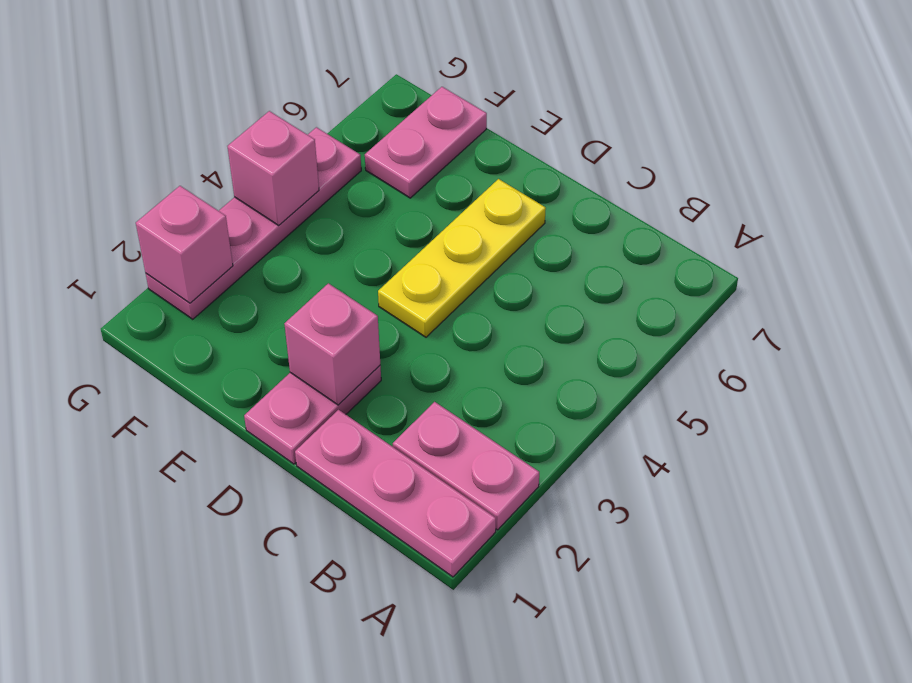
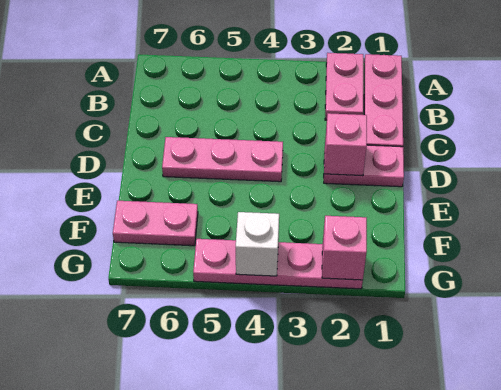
yellow 1x3 plate [378,179,546,337] -> pink 1x3 plate [162,137,283,182]
pink 1x1 brick [227,111,319,225] -> white 1x1 brick [236,212,279,276]

